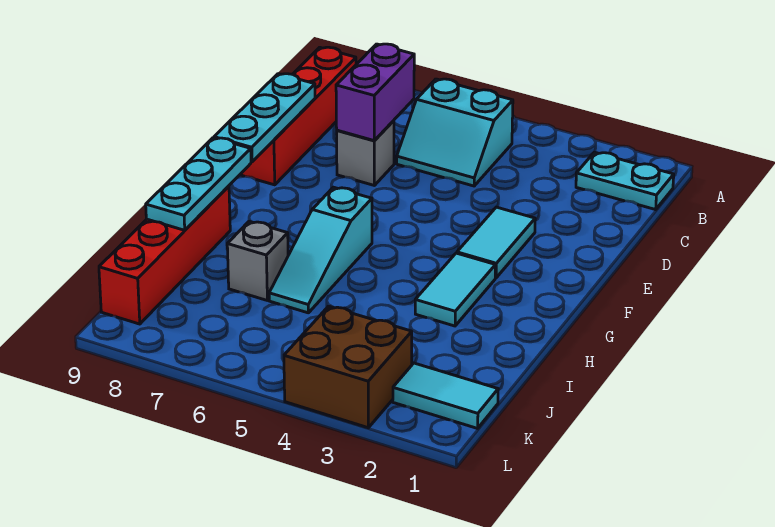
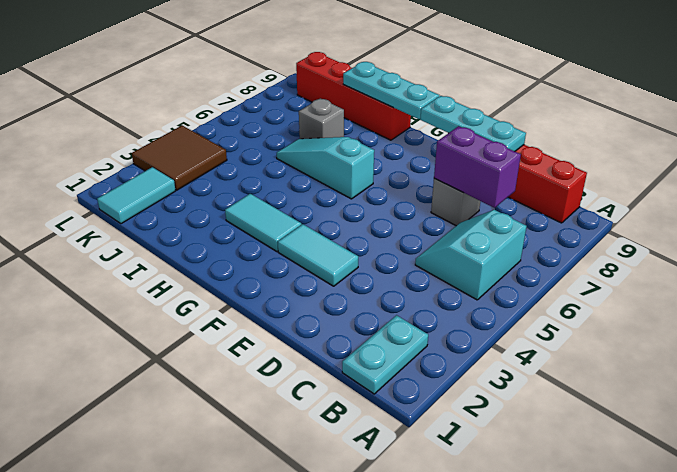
brown 2x2 brick [284,306,412,428] -> brown 2x2 tile [132,126,227,190]

